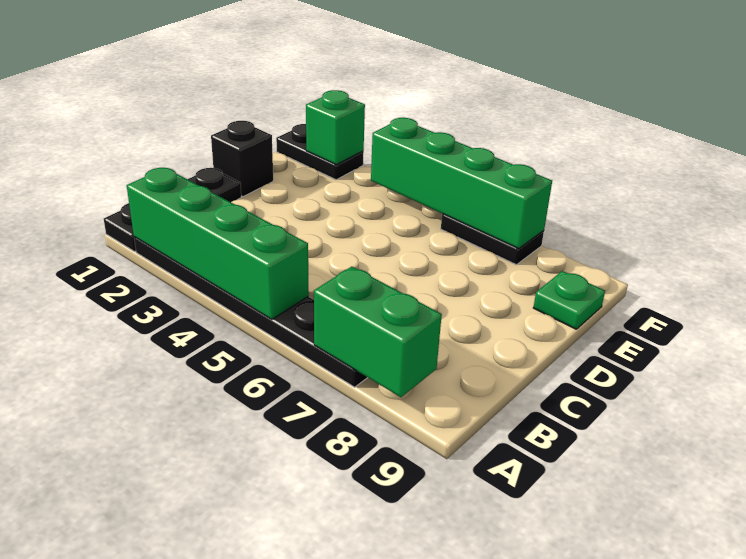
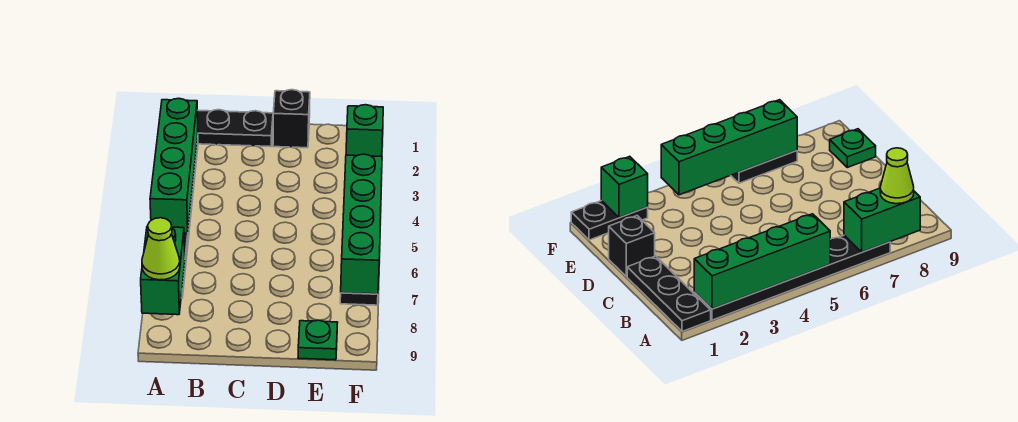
none -> lime 1x1 cone [142,218,180,280]

